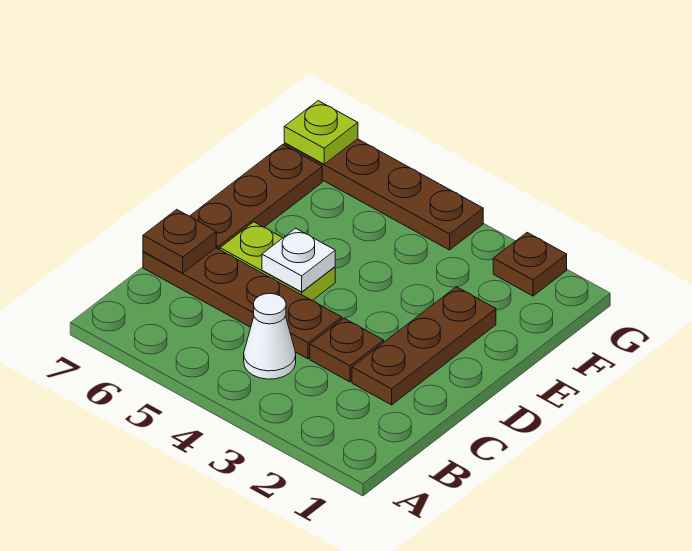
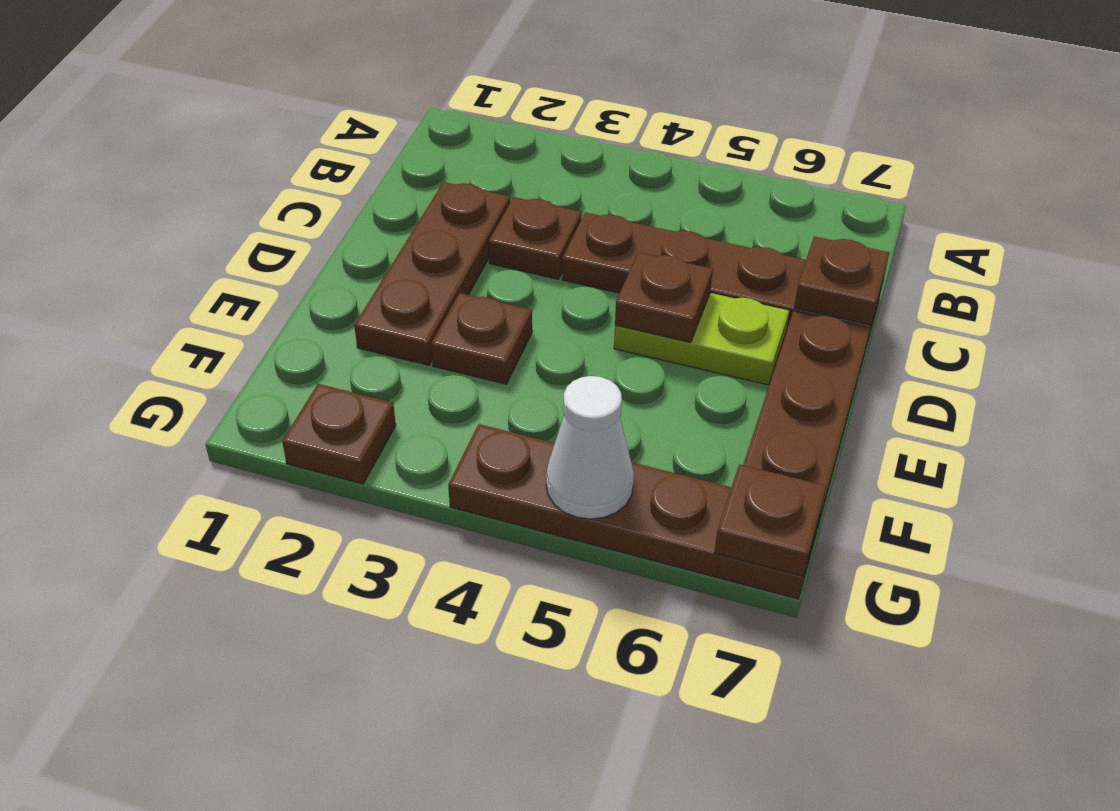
white 1x1 cone [244,293,296,379] -> white 1x1 cone moved to [546,376,634,519]
white 1x1 plate [262,228,335,292] -> brown 1x1 plate [615,252,713,343]
none -> brown 1x1 plate [431,293,532,384]
lime 1x1 plate [284,101,358,164] -> brown 1x1 plate [714,464,826,576]

